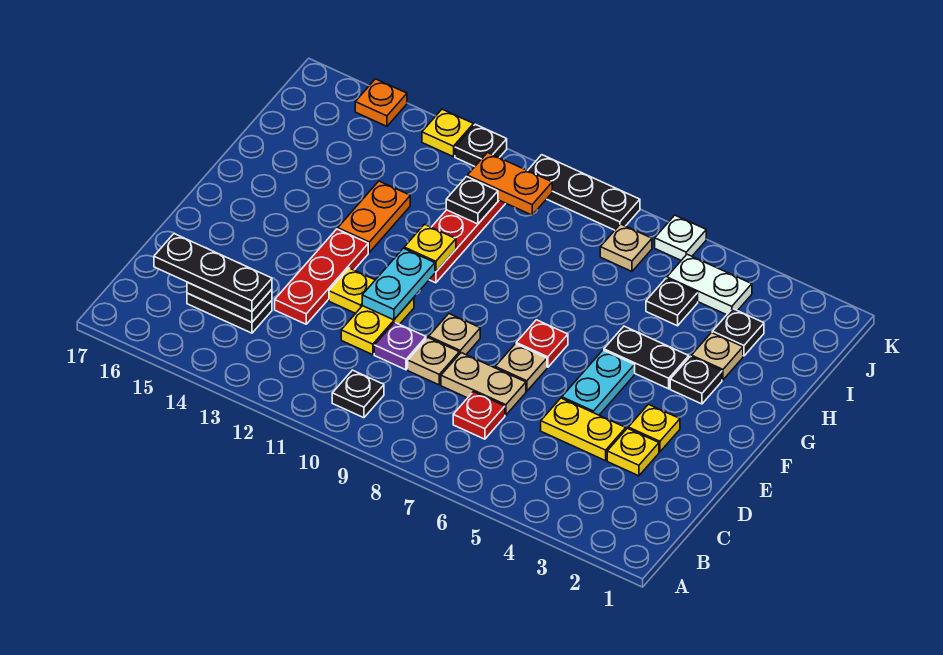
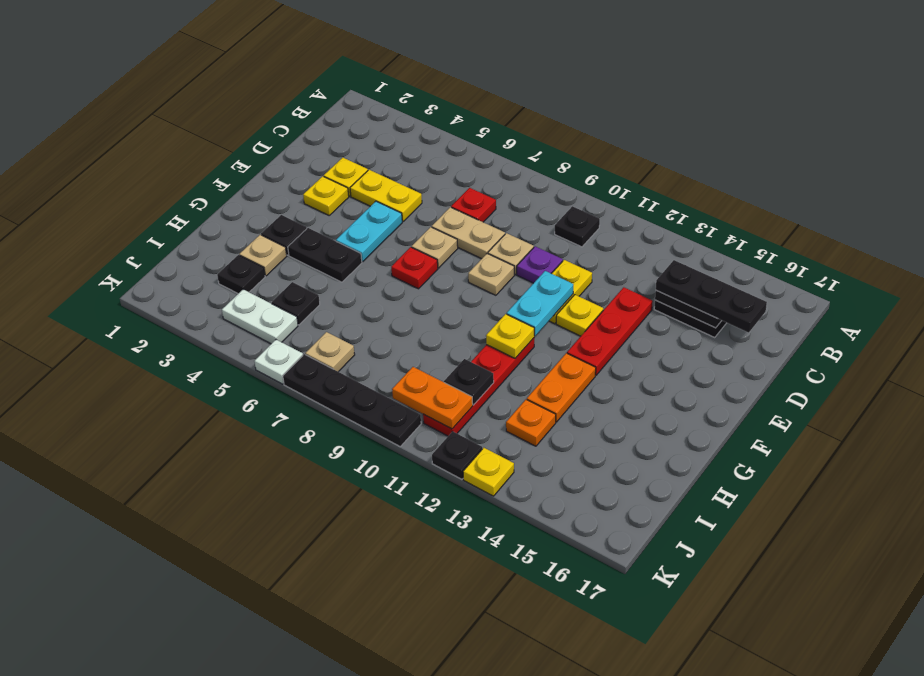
black 1x3 plate [528,155,640,230] -> black 1x4 plate [283,354,421,446]
orange 1x1 plate [355,79,407,126] -> orange 1x1 plate moved to [506,400,556,446]

